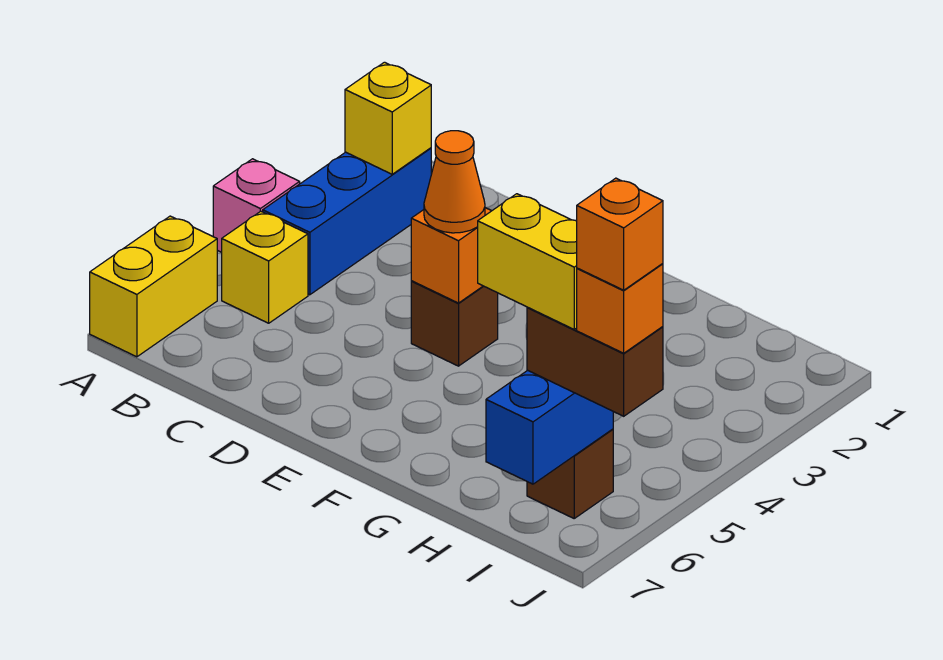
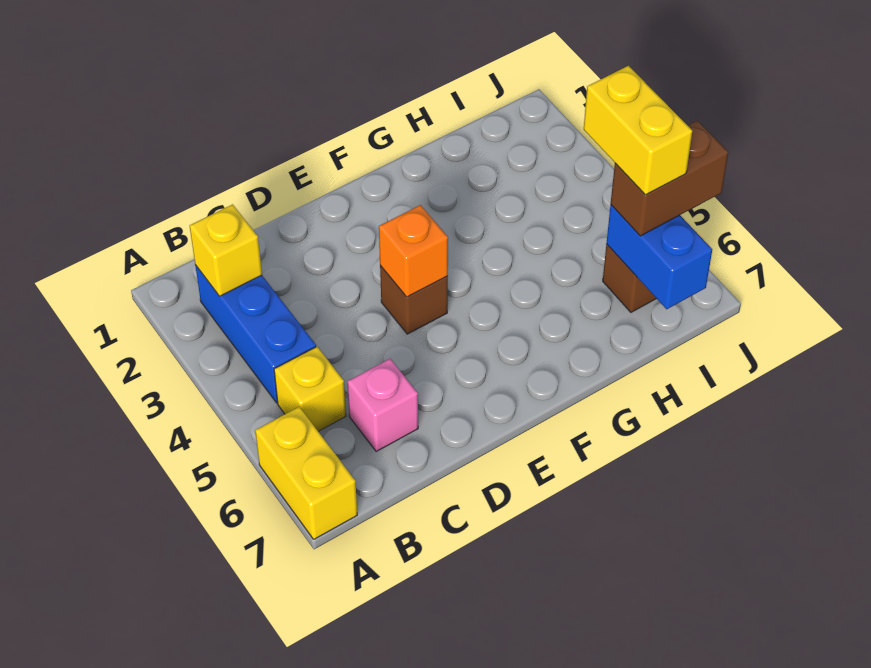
pink 1x1 brick [213,159,300,252] -> pink 1x1 brick moved to [347,359,418,452]
orange 1x1 cone [424,131,485,233] -> none
yellow 1x2 brick [478,194,577,329] -> yellow 1x2 brick turned to [584,66,692,195]
orange 1x1 brick [577,264,663,353] -> none
orange 1x1 brick [577,178,663,290] -> none

